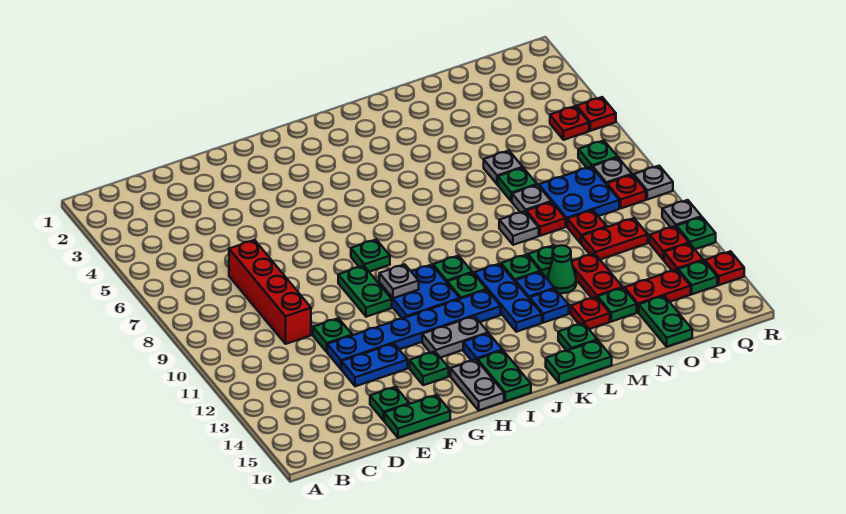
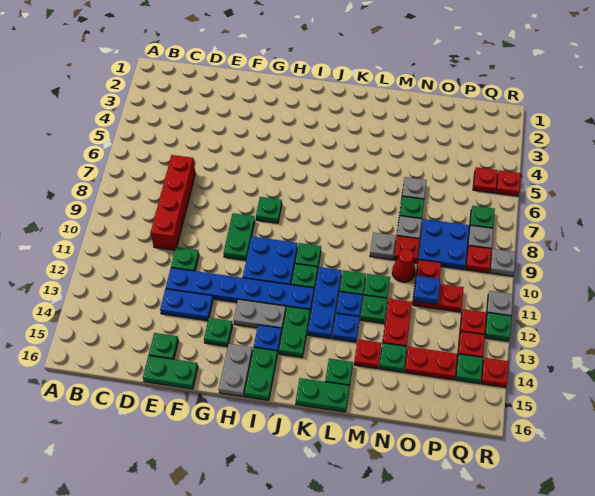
grey 1x1 plate [379,264,419,298] -> none
green 1x1 cone [548,246,576,293] -> green 1x1 plate [361,295,387,323]
none -> red 1x1 cone [392,249,416,282]
none -> blue 1x1 plate [413,276,440,304]
green 1x2 plate [639,296,692,347] -> green 1x2 plate moved to [279,306,310,357]

